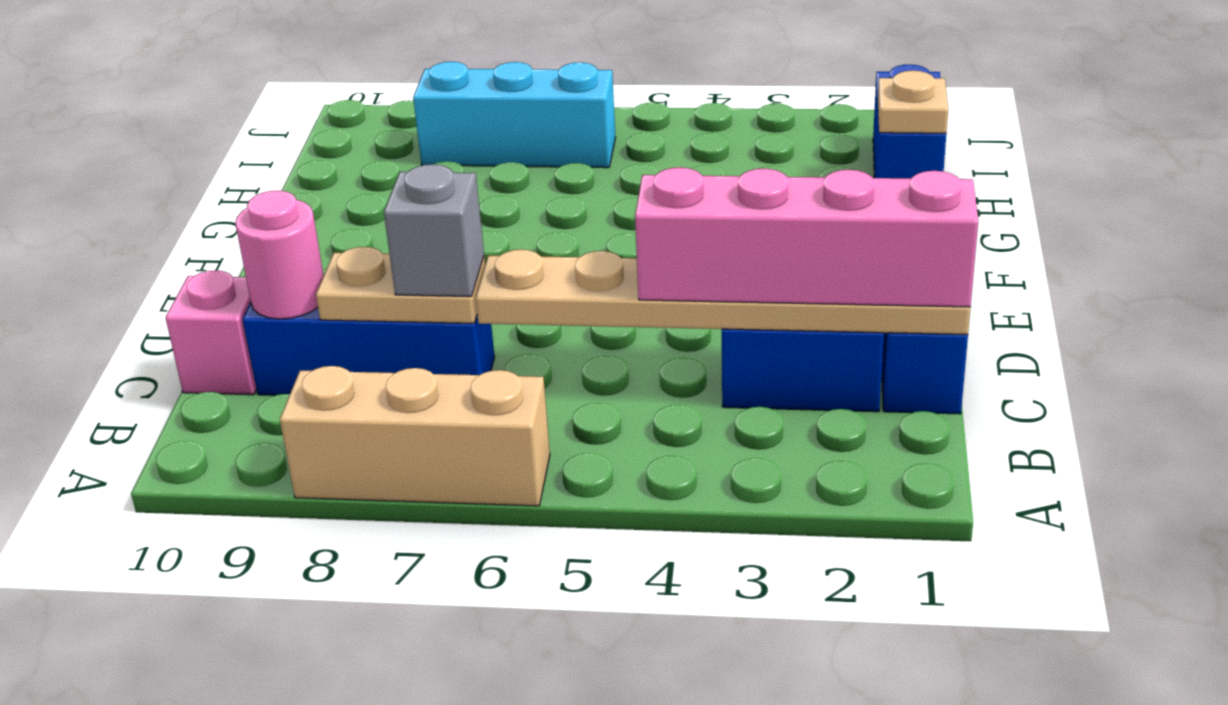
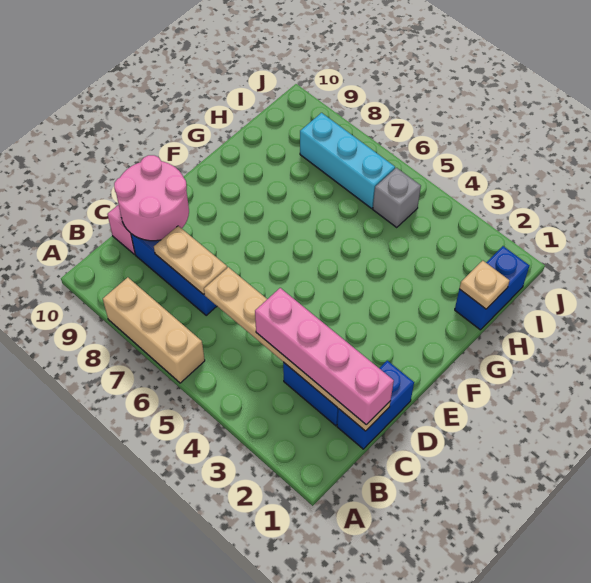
grey 1x1 brick [384,164,484,297] -> grey 1x1 brick moved to [373,168,421,228]
pink 1x1 round brick [235,191,324,319] -> pink 2x2 round brick [114,155,189,241]

